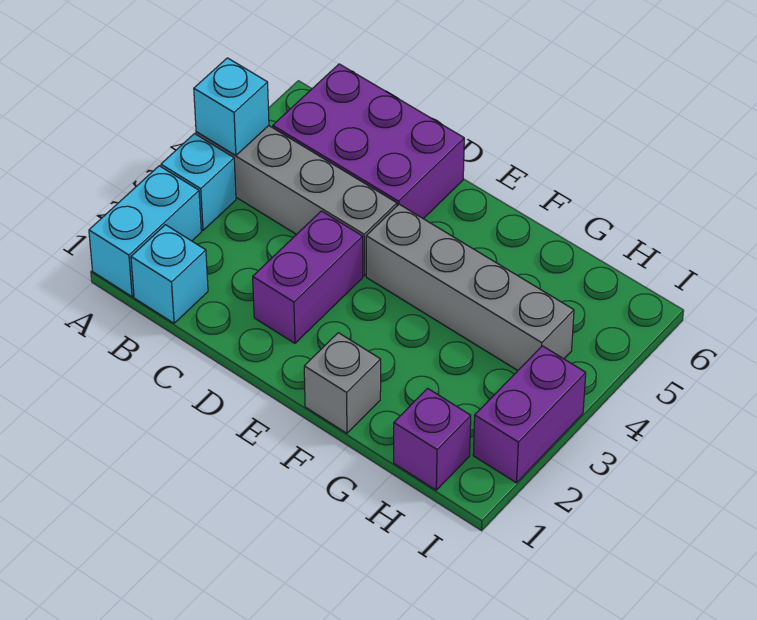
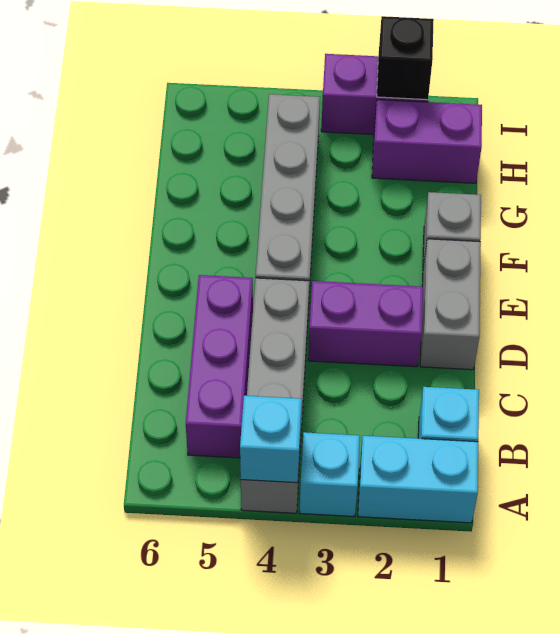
purple 2x3 brick [273,64,464,219] -> purple 1x3 brick [186,275,253,458]
none -> grey 1x2 brick [420,239,481,370]
purple 1x1 brick [394,388,471,490] -> purple 1x2 brick [372,100,482,183]
none -> black 1x1 brick [377,16,434,100]

